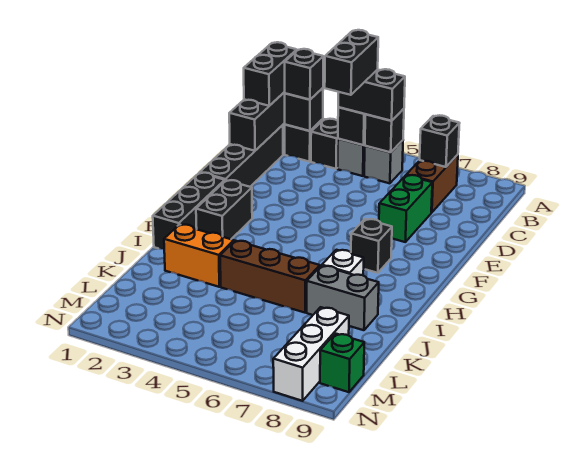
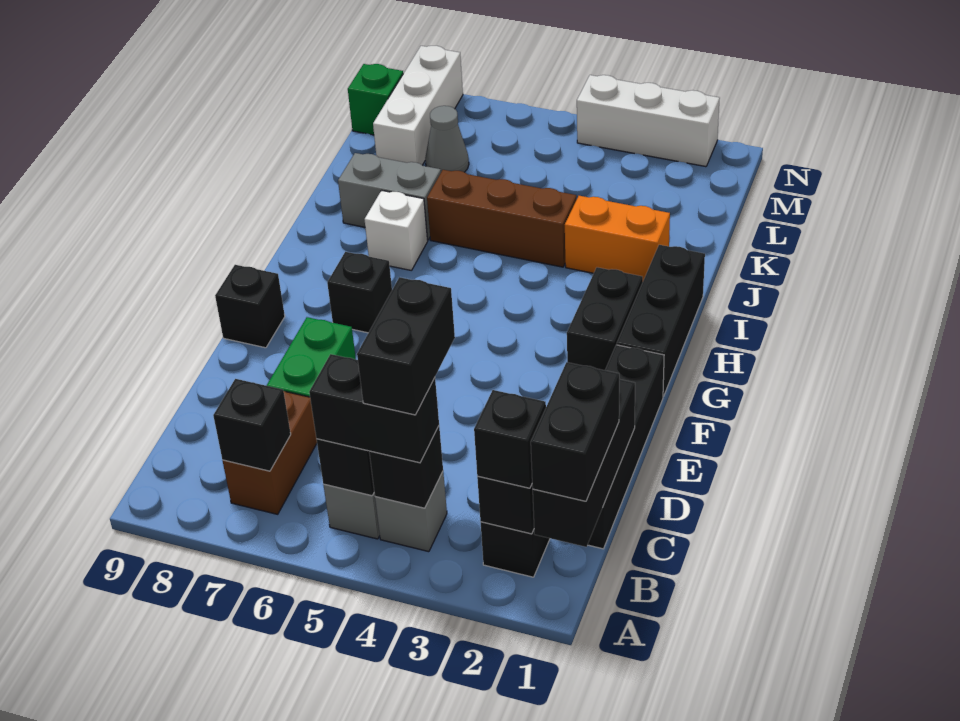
black 1x1 brick [311,119,338,169] -> black 1x1 brick moved to [215,265,285,348]
none -> grey 1x1 cone [425,106,469,172]
none -> white 1x3 brick [577,75,720,167]

